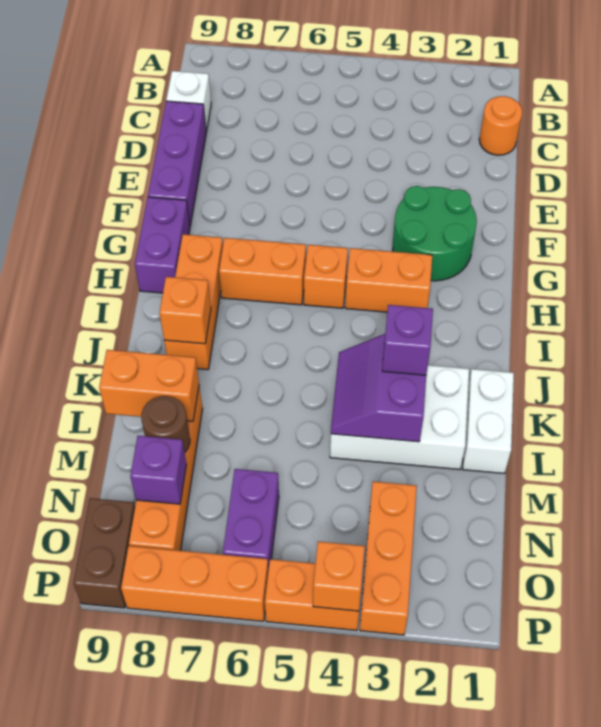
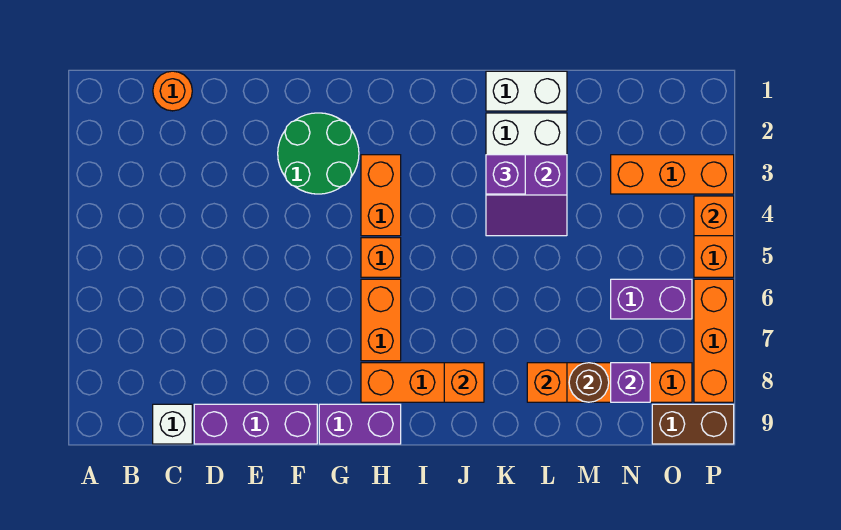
orange 1x2 brick [99,350,199,421] -> orange 1x1 brick [527,363,567,402]

